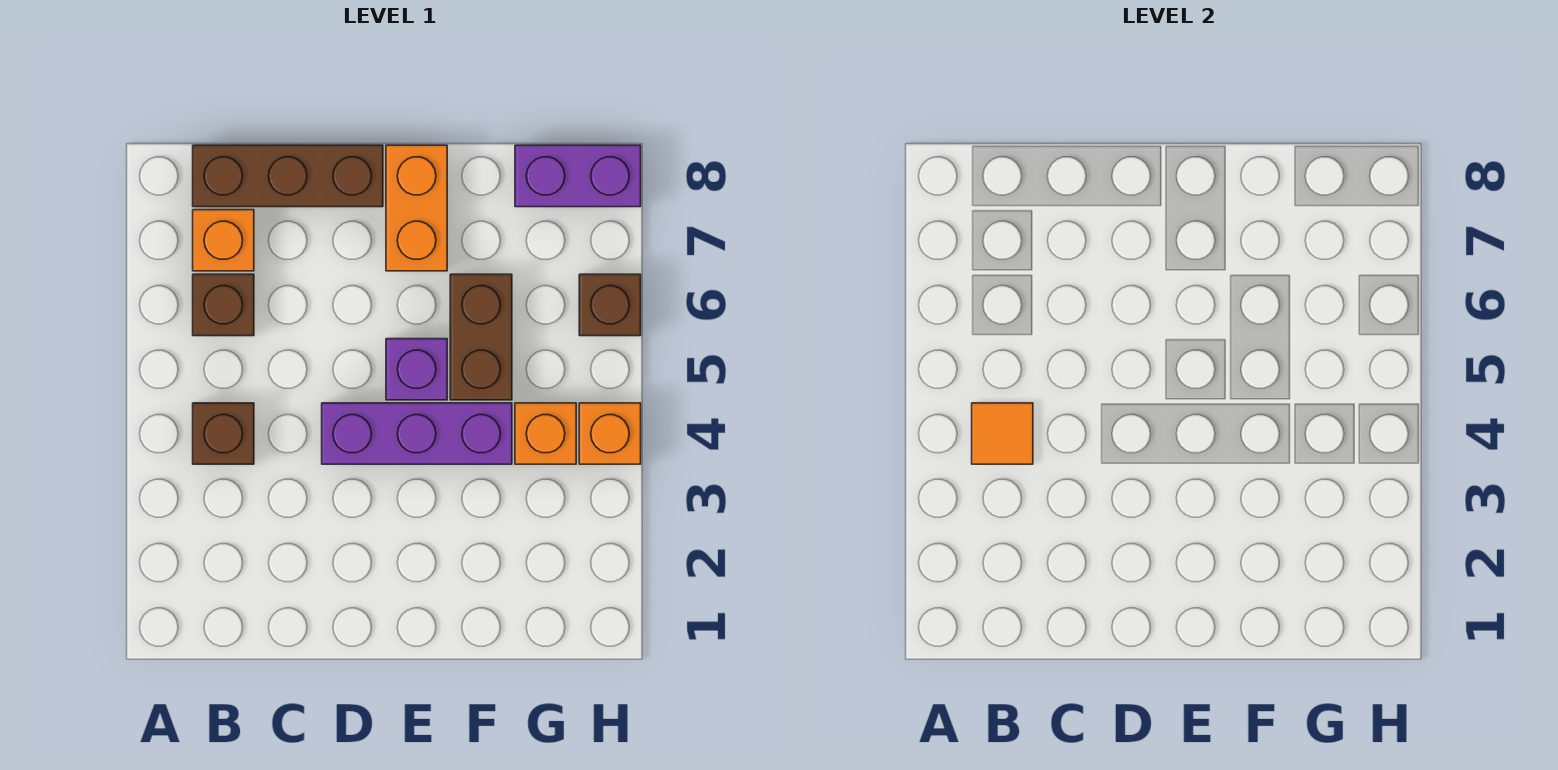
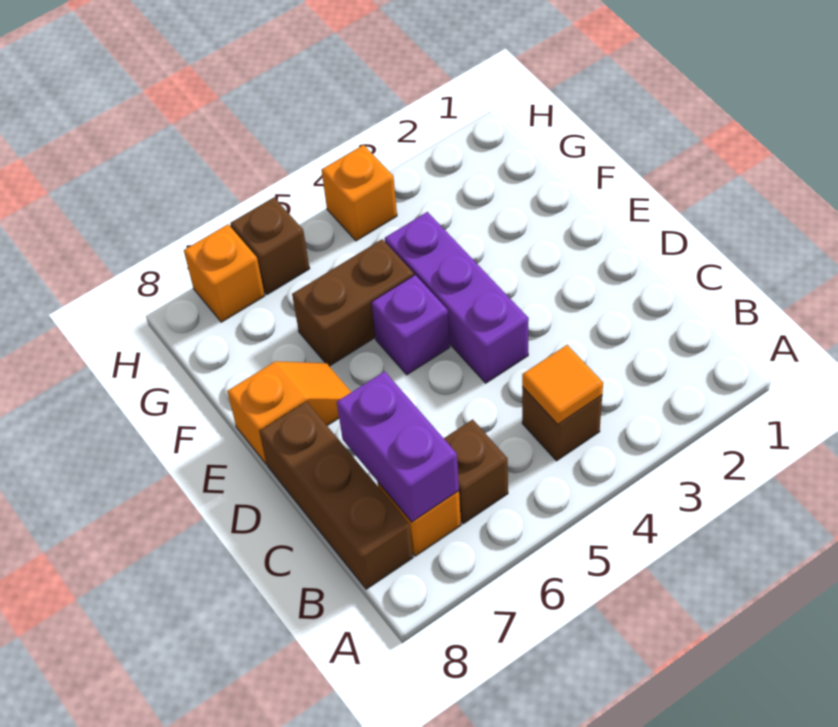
orange 1x2 brick [386,145,447,271] -> orange 1x2 slope [227,361,351,464]
orange 1x1 brick [515,403,576,464] -> orange 1x1 brick moved to [184,224,265,322]
purple 1x2 brick [515,145,641,207] -> purple 1x2 brick moved to [337,371,459,522]

